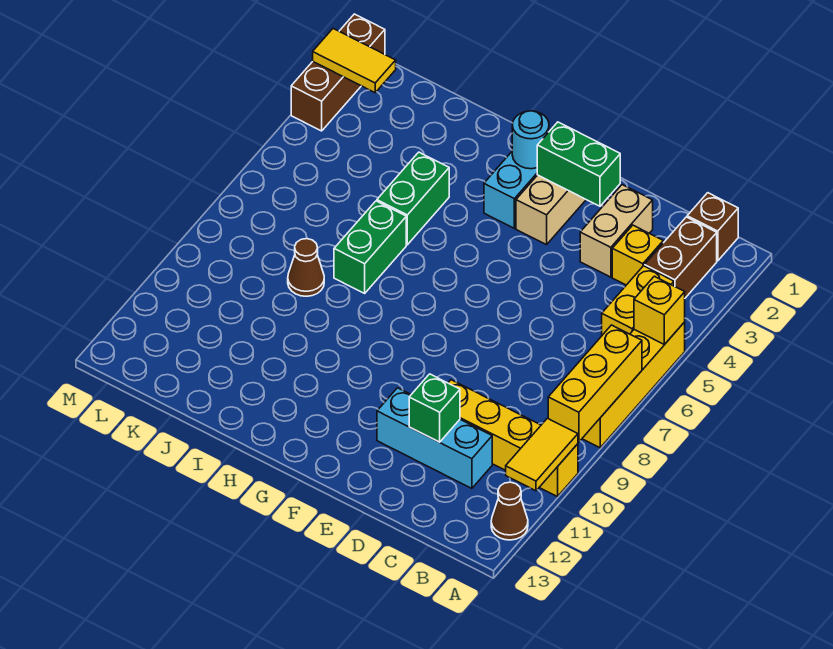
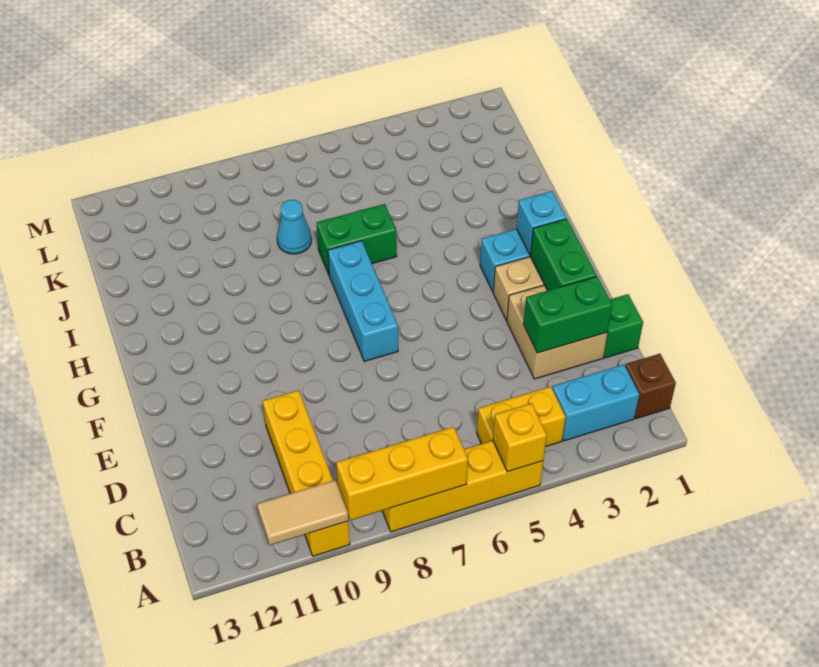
yellow 1x2 tile [506,418,578,491] -> tan 1x2 tile [257,480,348,545]
brown 1x1 cone [491,482,528,540] -> none
brown 1x2 brick [645,217,717,298] -> cyan 1x2 brick [552,365,639,441]
yellow 1x1 brick [612,225,663,285] -> none
cyan 1x3 brick [377,388,492,488] -> cyan 1x3 brick moved to [328,241,398,361]
tan 1x2 brick [580,185,653,277] -> tan 2x2 brick [507,285,607,379]
green 1x1 brick [409,374,460,442] -> green 1x1 brick moved to [604,294,643,358]
cyan 1x1 round brick [512,111,549,169] -> cyan 1x1 brick [516,191,566,255]
green 1x2 brick [377,152,449,245] -> green 1x2 brick moved to [523,277,612,353]
brown 1x1 cone [288,239,324,296] -> cyan 1x1 cone [277,200,312,254]
yellow 1x2 tile [313,29,396,93] -> none
brown 1x3 brick [291,14,385,131] -> none

